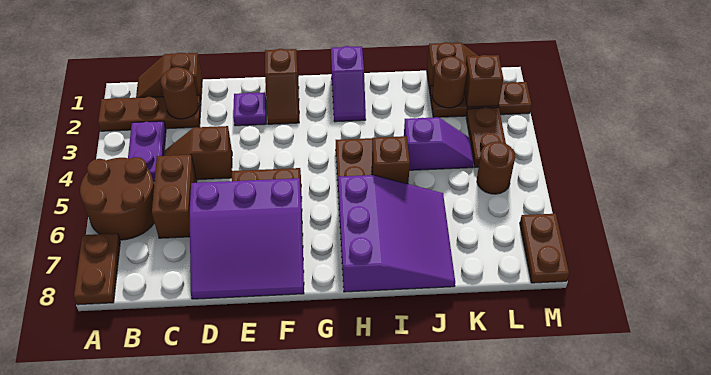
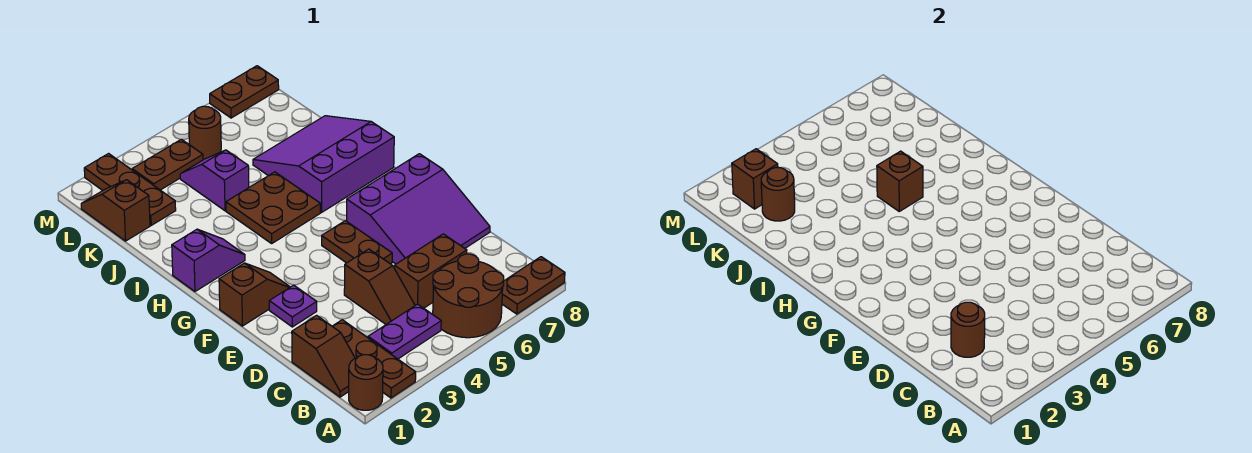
none -> brown 1x1 round brick [349,355,383,410]
purple 3x3 slope [190,178,304,299] -> purple 3x3 slope turned to [347,154,490,264]

